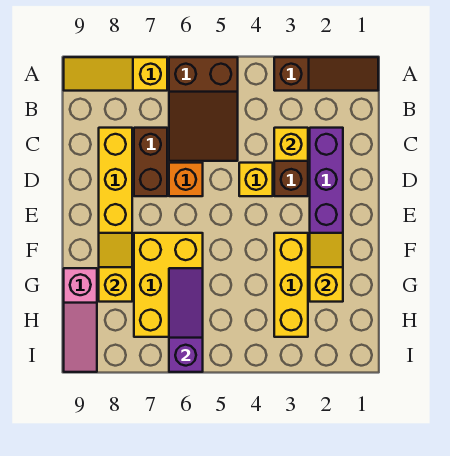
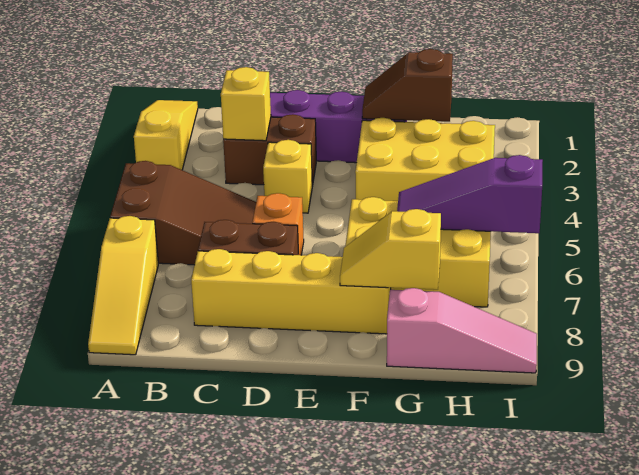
brown 1x3 slope [274,57,378,91] -> yellow 1x3 slope [134,100,198,170]
yellow 1x2 slope [310,233,343,302] -> brown 1x2 slope [362,49,453,122]
yellow 1x3 brick [274,233,308,337] -> yellow 2x3 brick [355,118,495,201]

